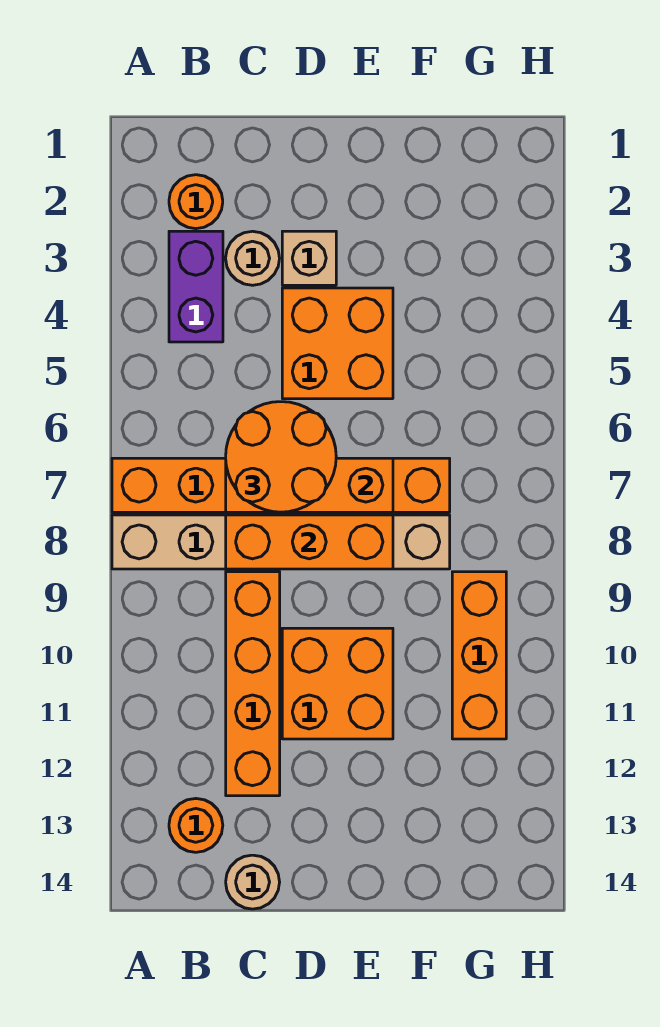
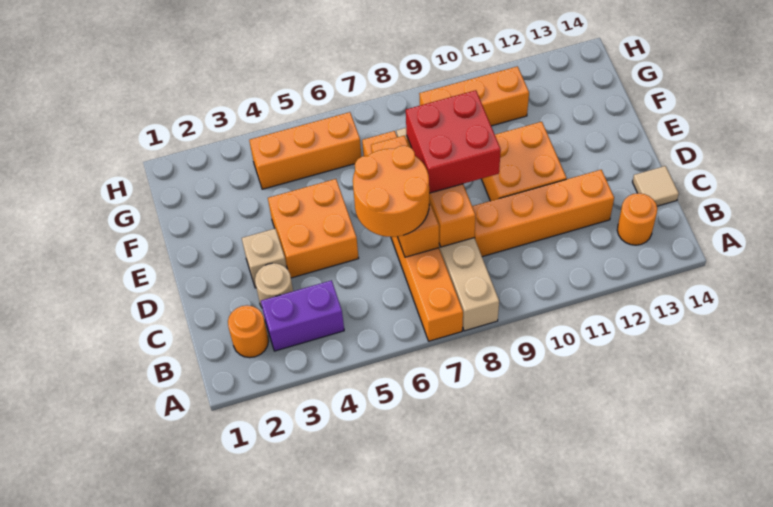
tan 1x1 round brick [226,855,280,909] -> tan 1x1 tile [633,166,679,206]
none -> red 2x2 brick [406,90,501,193]
none -> orange 1x3 brick [249,112,361,189]

